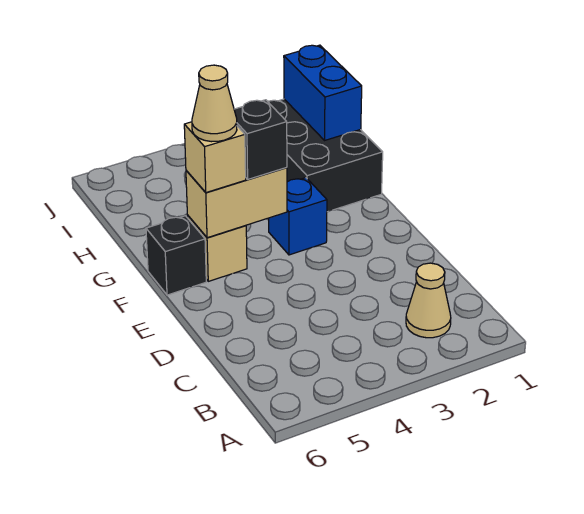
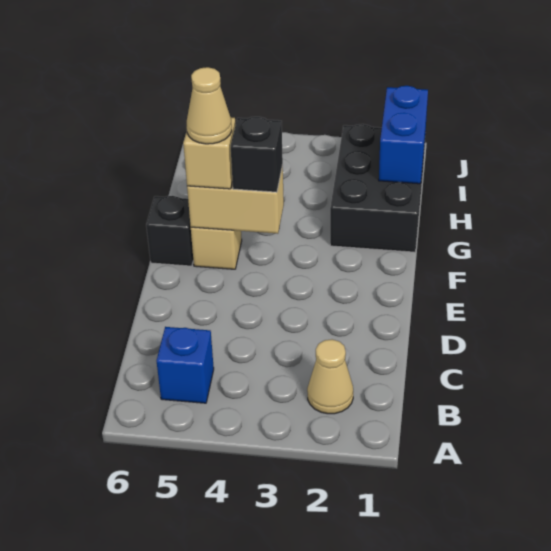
blue 1x1 brick [269,178,327,255] -> blue 1x1 brick moved to [157,327,214,403]

